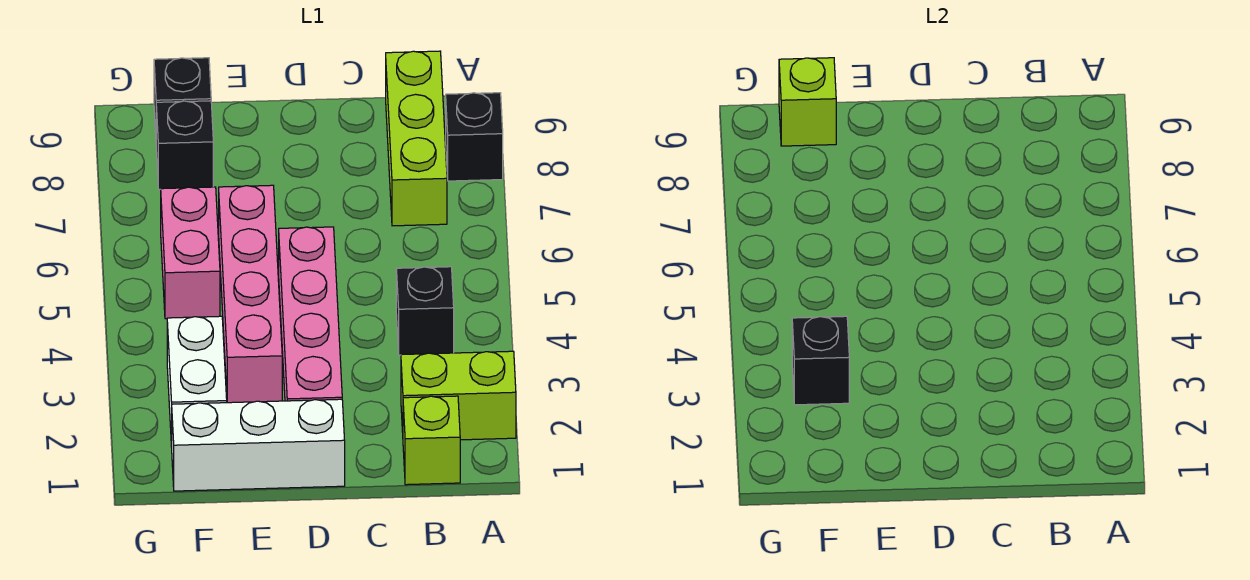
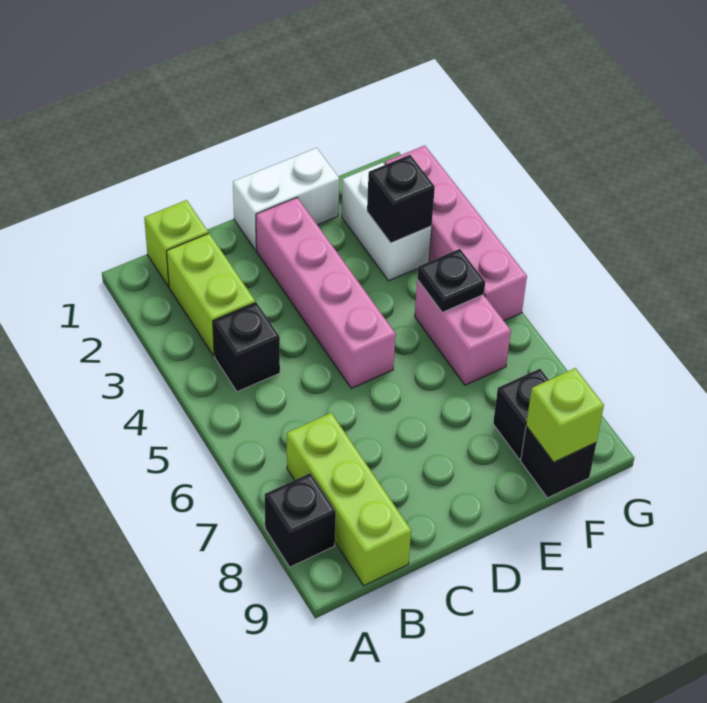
lime 1x2 brick [401,351,516,440] -> lime 1x2 brick turned to [167,233,255,356]
white 1x3 brick [172,399,345,491] -> white 1x2 brick [233,148,339,250]
pink 1x4 brick [219,185,282,403] -> pink 1x4 brick moved to [385,145,527,321]
none -> black 1x1 plate [417,249,485,312]

